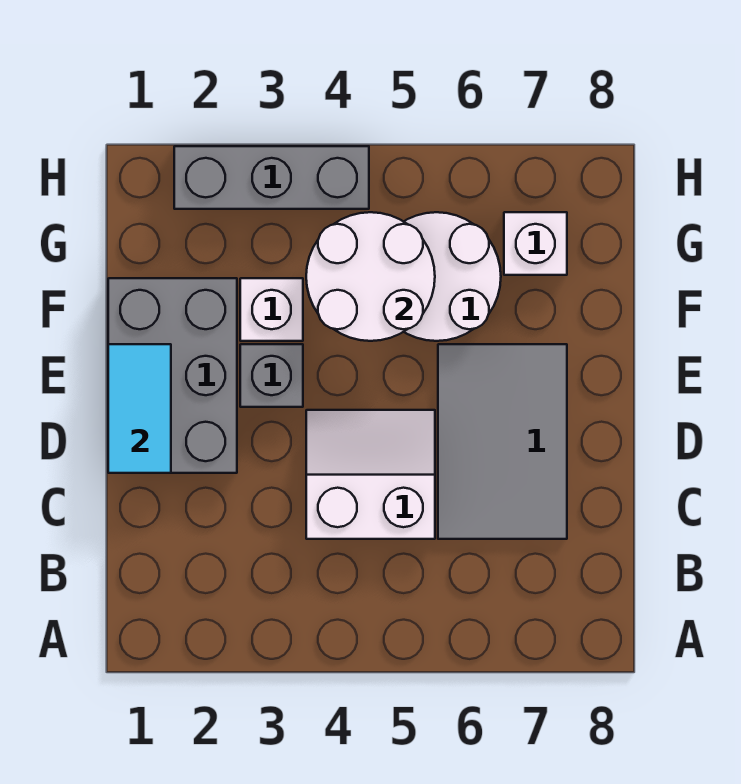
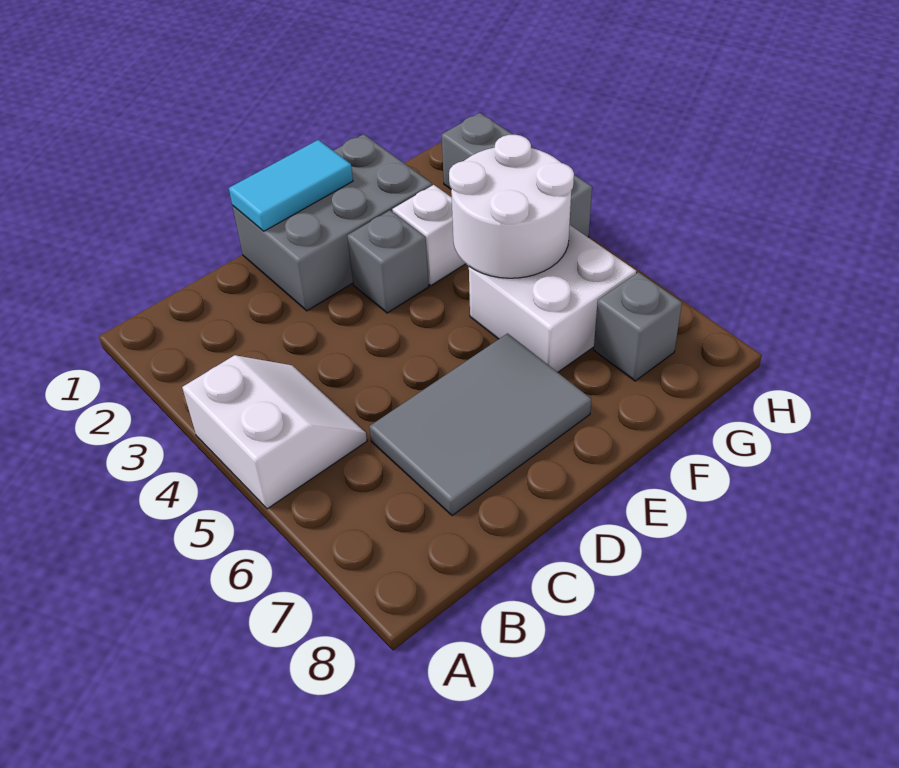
white 2x2 slope [306,410,435,539] -> white 2x2 slope moved to [182,355,367,509]
white 2x2 round brick [404,212,501,341] -> white 2x2 brick [469,225,636,372]
white 1x1 brick [504,212,567,275] -> grey 1x1 brick [594,272,682,381]

